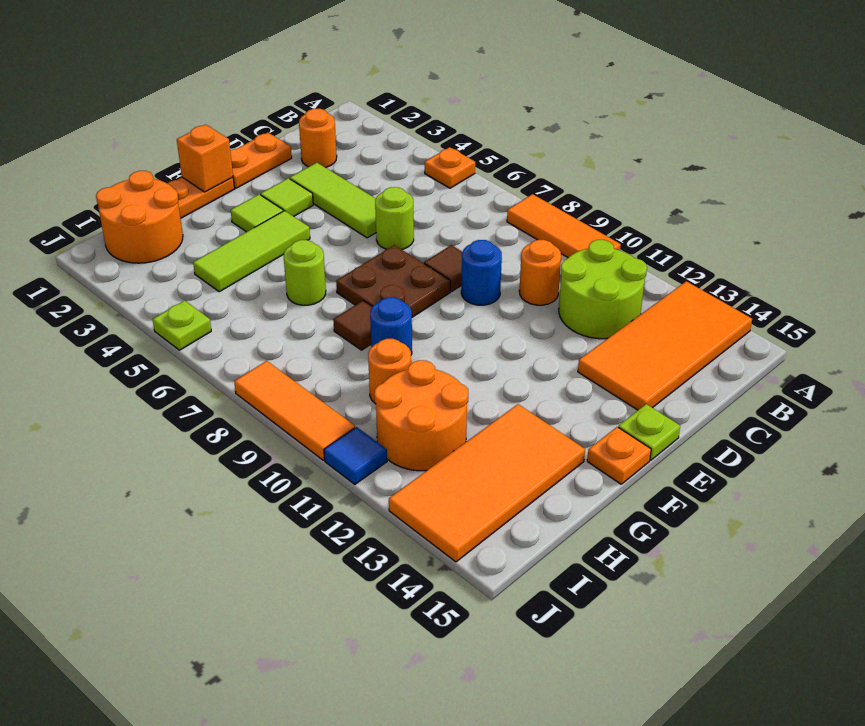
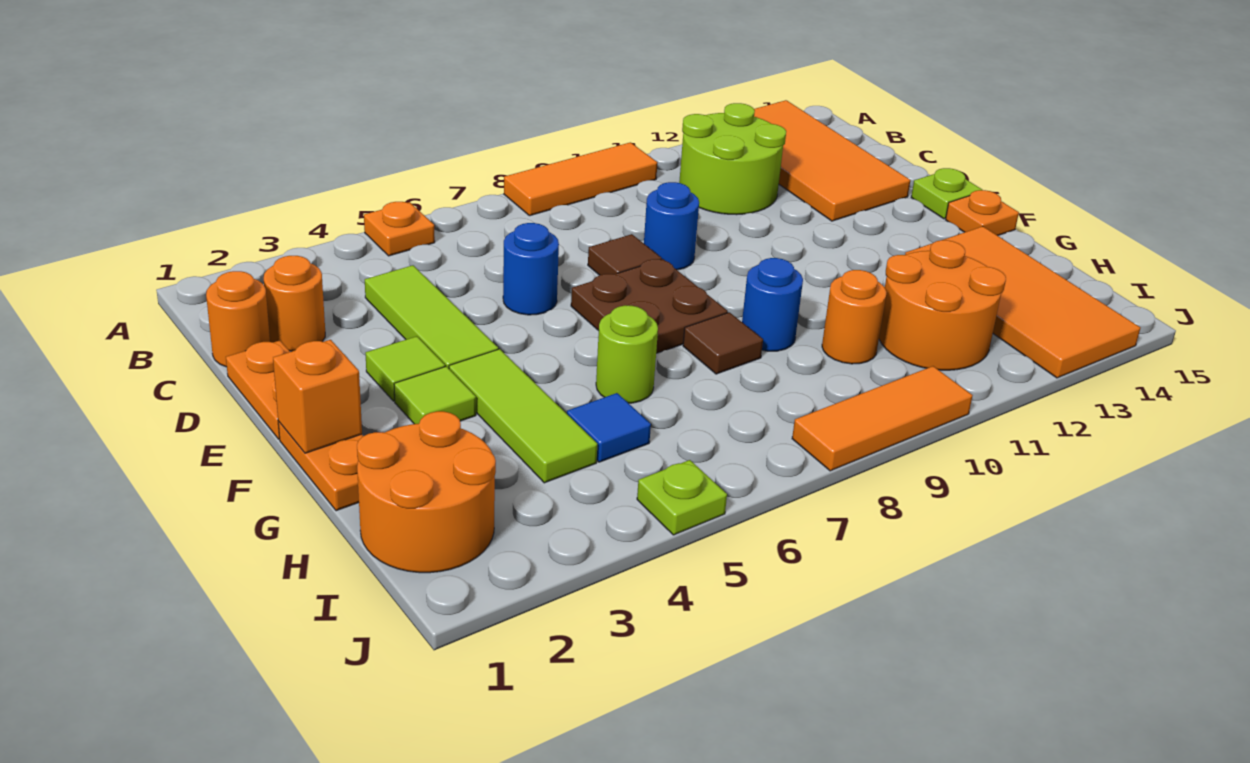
orange 1x1 round brick [519,240,561,305] -> orange 1x1 round brick moved to [206,271,270,367]
lime 1x3 tile [290,163,376,238] -> lime 1x3 tile turned to [365,265,498,368]
lime 1x1 round brick [375,187,414,250] -> blue 1x1 round brick [503,223,559,315]
blue 1x1 tile [324,427,387,484] -> blue 1x1 tile moved to [567,393,651,462]

